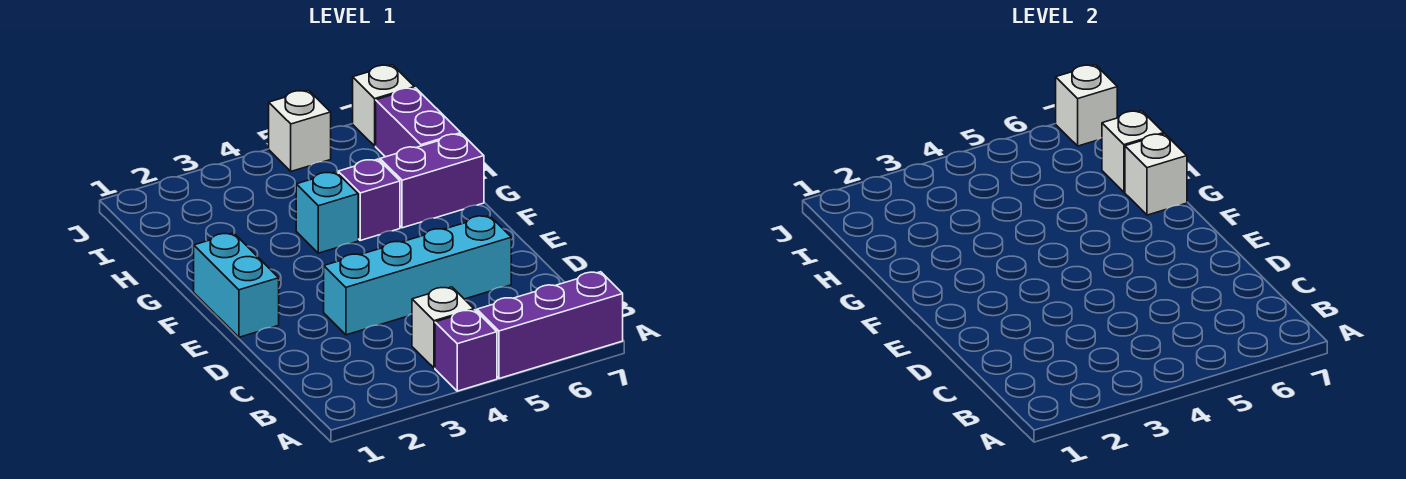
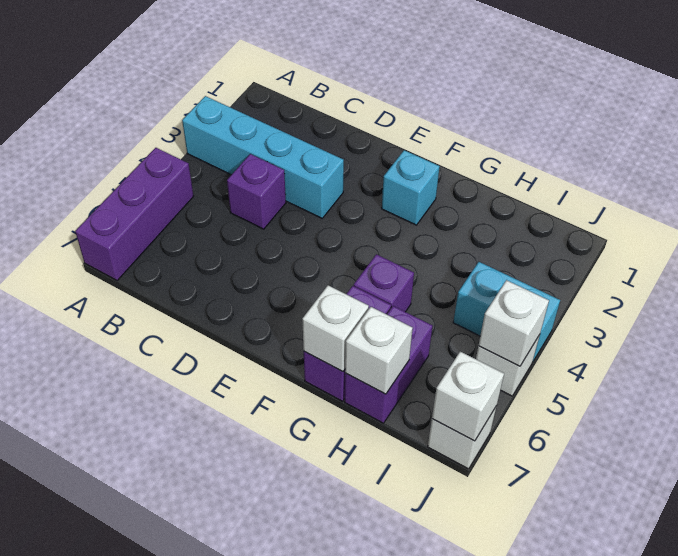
purple 1x1 brick [435,310,497,391] -> purple 1x1 brick moved to [227,154,286,229]
white 1x1 brick [412,287,474,368] -> white 1x1 brick moved to [479,280,549,366]
cyan 1x4 brick [324,216,511,335] -> cyan 1x4 brick turned to [182,96,344,218]
cyan 1x2 brick [194,233,279,337] -> cyan 1x2 brick moved to [453,262,560,361]
cyan 1x1 brick [296,172,358,253] -> cyan 1x1 brick moved to [382,150,440,225]
purple 1x2 brick [376,88,461,157] -> purple 1x2 brick turned to [345,306,433,423]

